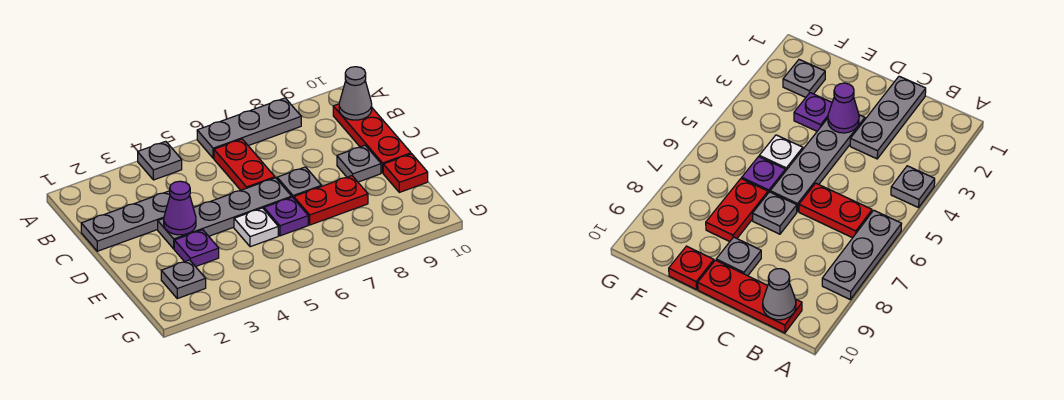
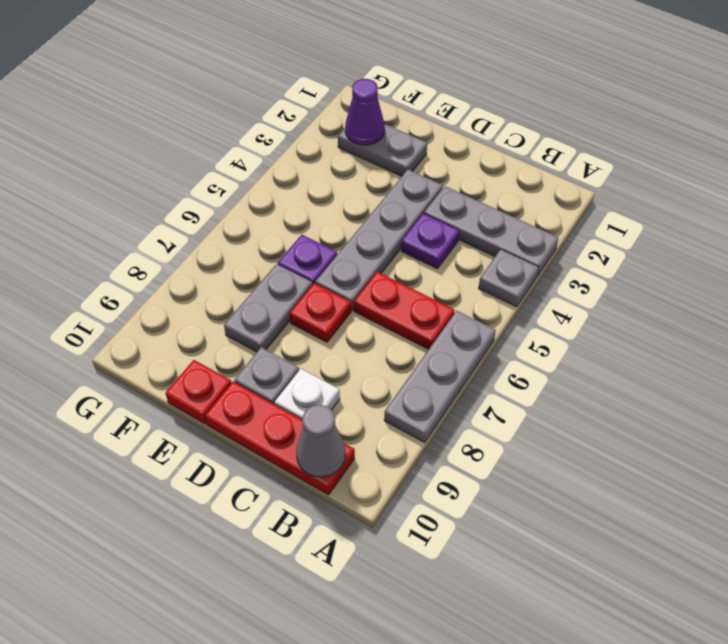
grey 1x3 plate [81,191,170,251] -> grey 1x3 plate turned to [424,186,559,276]
purple 1x1 cone [164,181,196,235] -> purple 1x1 cone moved to [345,79,385,145]
grey 1x1 plate [277,167,321,198] -> red 1x1 plate [289,283,351,342]
purple 1x1 plate [174,230,219,267] -> purple 1x1 plate moved to [401,214,459,269]
white 1x1 plate [234,208,278,247] -> white 1x1 plate moved to [274,369,340,420]
red 1x2 plate [294,176,368,225] -> grey 1x2 plate [224,264,312,352]
grey 1x1 plate [161,260,206,299] -> grey 1x2 plate [338,124,427,176]

